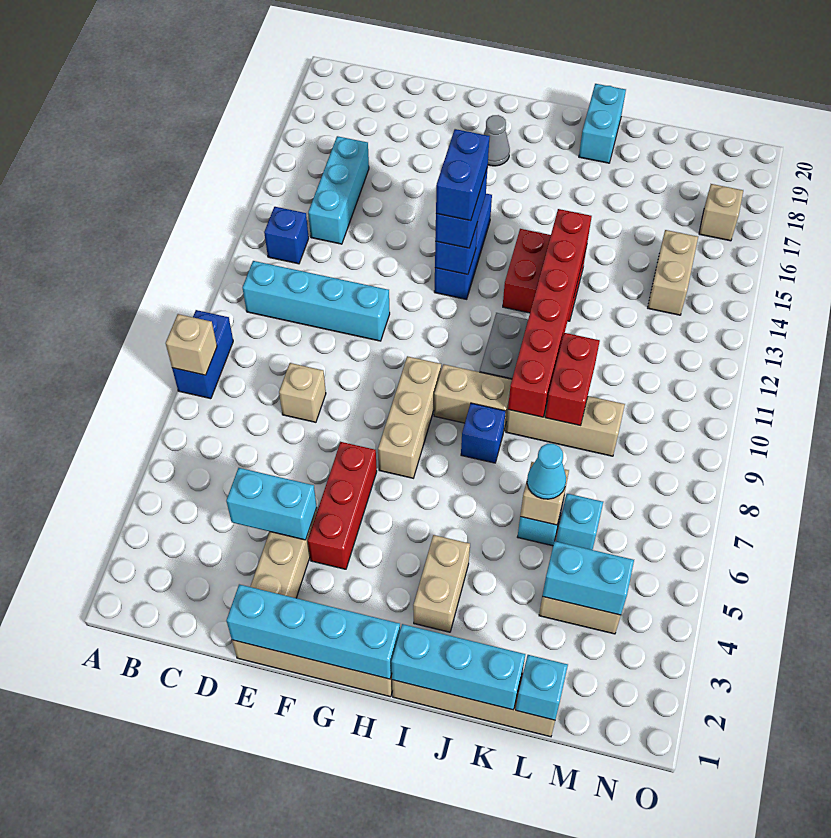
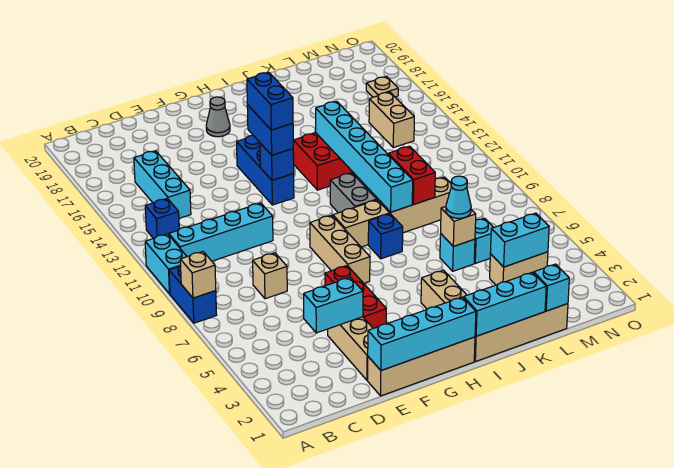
red 1x6 brick [508,209,592,417] -> cyan 1x6 brick [316,101,413,212]
cyan 1x2 brick [579,84,626,163] -> cyan 1x2 brick moved to [145,234,187,294]
tan 1x1 brick [699,184,743,241] -> tan 1x1 plate [366,77,398,97]

